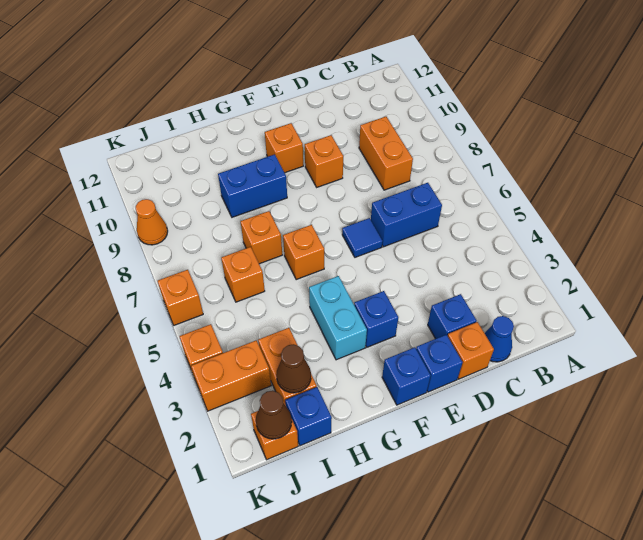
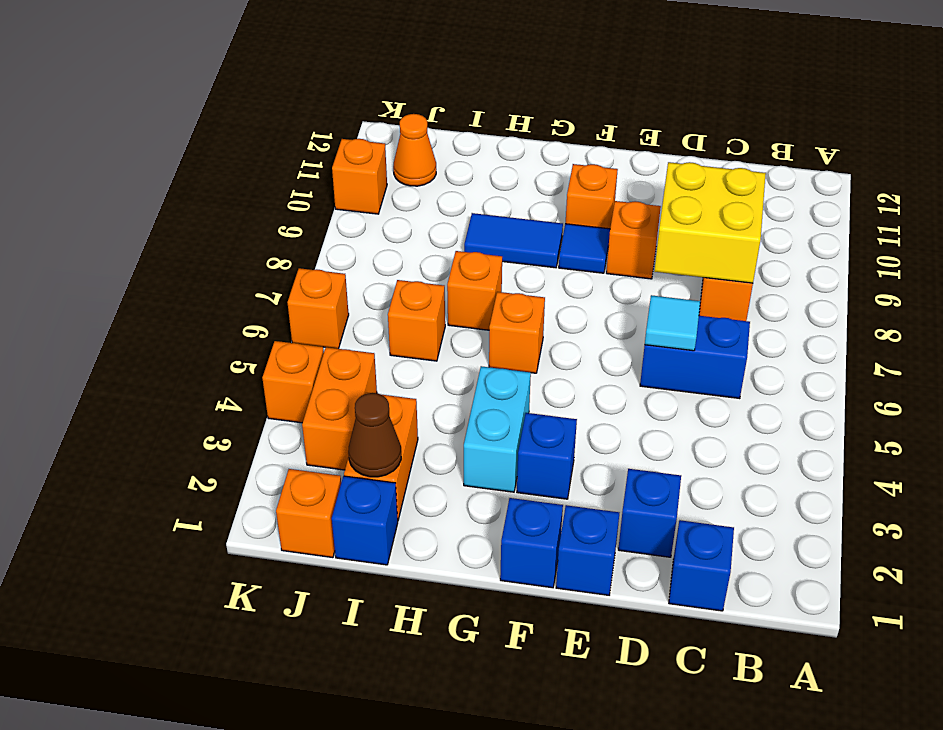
blue 1x1 cone [485,316,514,362] -> blue 1x1 brick [669,520,734,611]
none -> yellow 2x2 brick [654,162,766,283]
orange 1x1 brick [448,322,494,379] -> orange 1x1 brick moved to [332,139,387,214]
none -> cyan 1x1 tile [645,295,700,351]
blue 1x1 tile [342,218,383,257] -> blue 1x1 tile moved to [559,224,610,273]
blue 1x2 brick [218,154,287,217] -> blue 1x2 tile [464,213,563,268]
brown 1x1 cone [256,391,292,439] -> none
orange 1x2 brick [191,340,271,411] -> orange 1x2 brick turned to [302,347,377,470]
orange 1x1 cone [136,199,168,245] -> orange 1x1 cone moved to [393,114,436,186]

